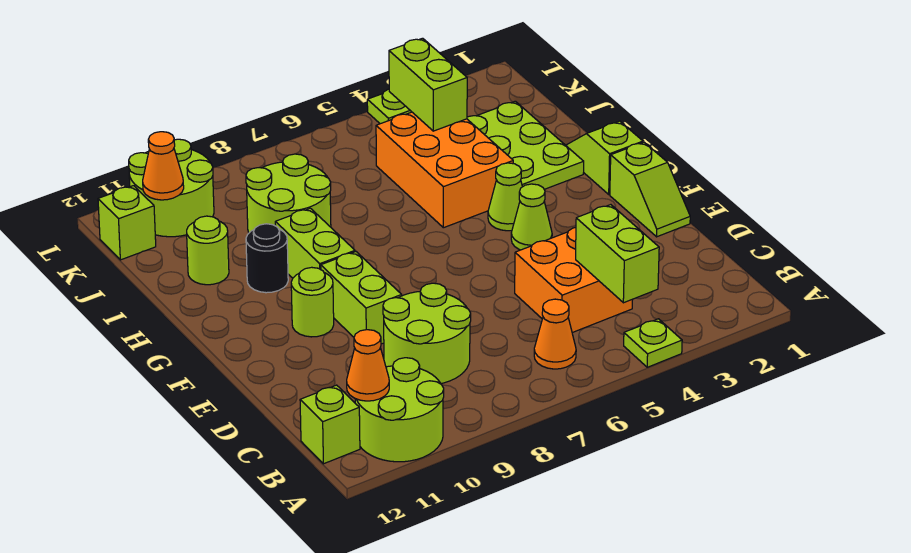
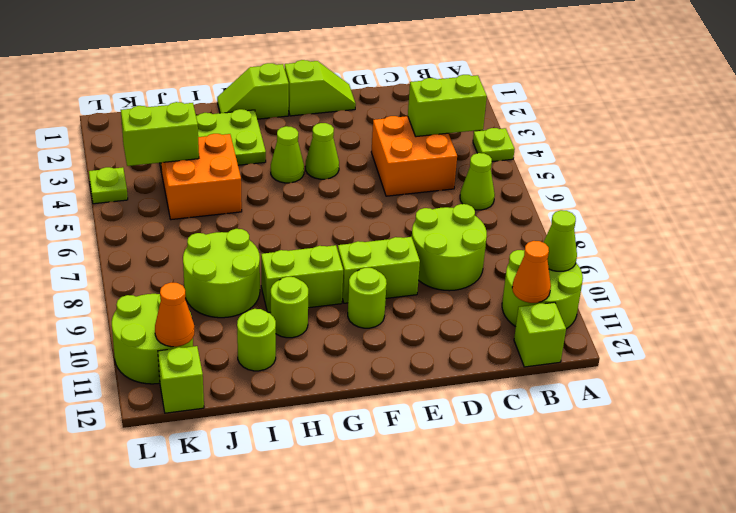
none -> lime 1x1 cone [544,210,577,271]
orange 1x1 cone [534,299,576,369] -> lime 1x1 cone [460,153,495,210]
orange 2x3 brick [376,112,513,228] -> orange 2x2 brick [161,134,242,220]
black 1x1 round brick [246,224,288,293] -> lime 1x1 round brick [271,277,308,338]

